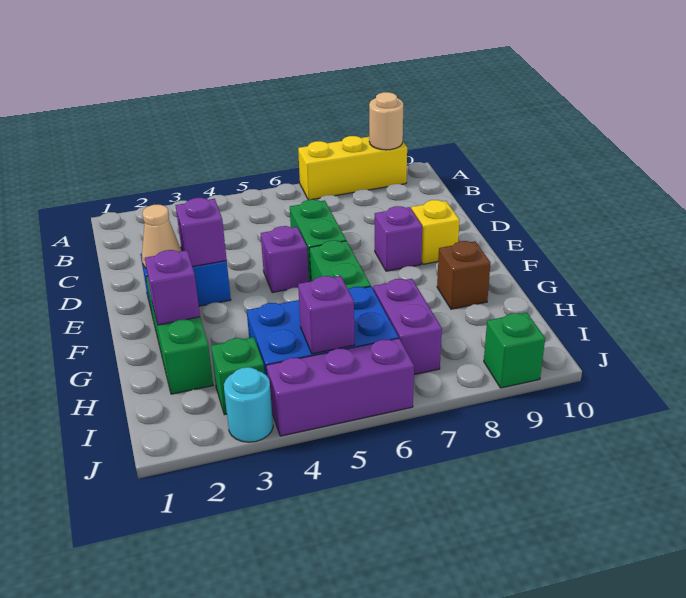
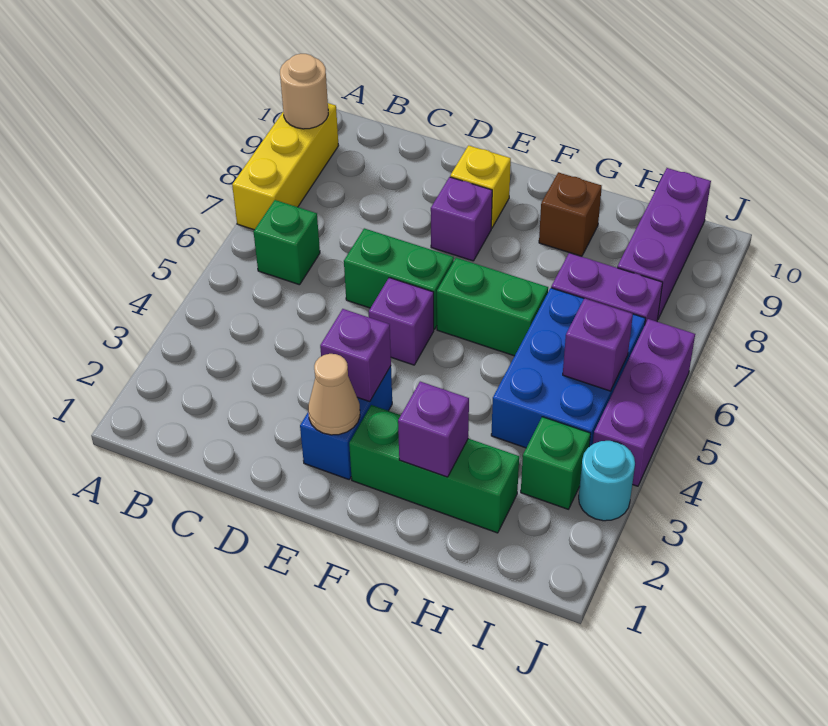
none -> purple 1x3 brick [617,168,711,319]
green 1x1 brick [484,312,545,388] -> green 1x1 brick moved to [254,200,320,285]

